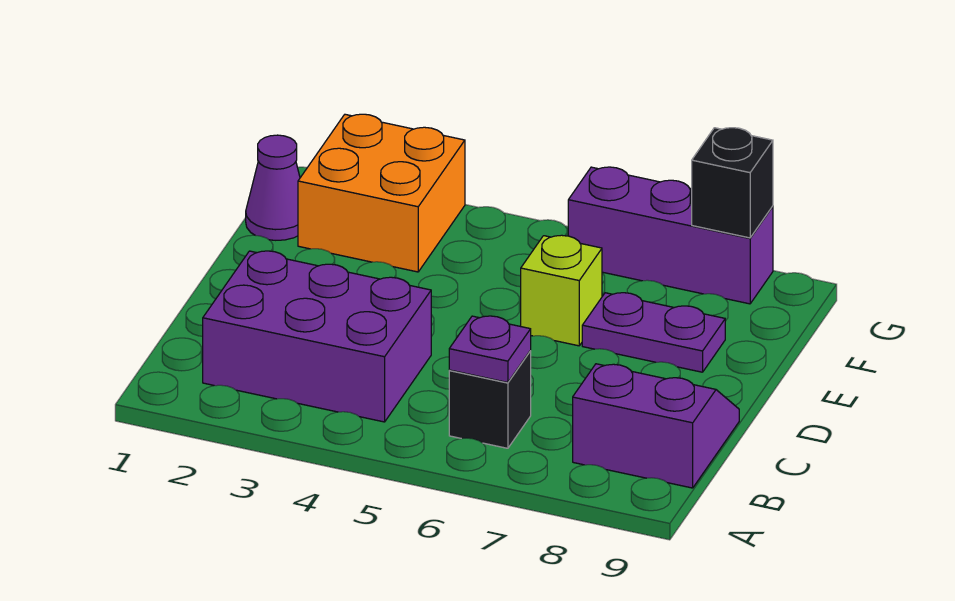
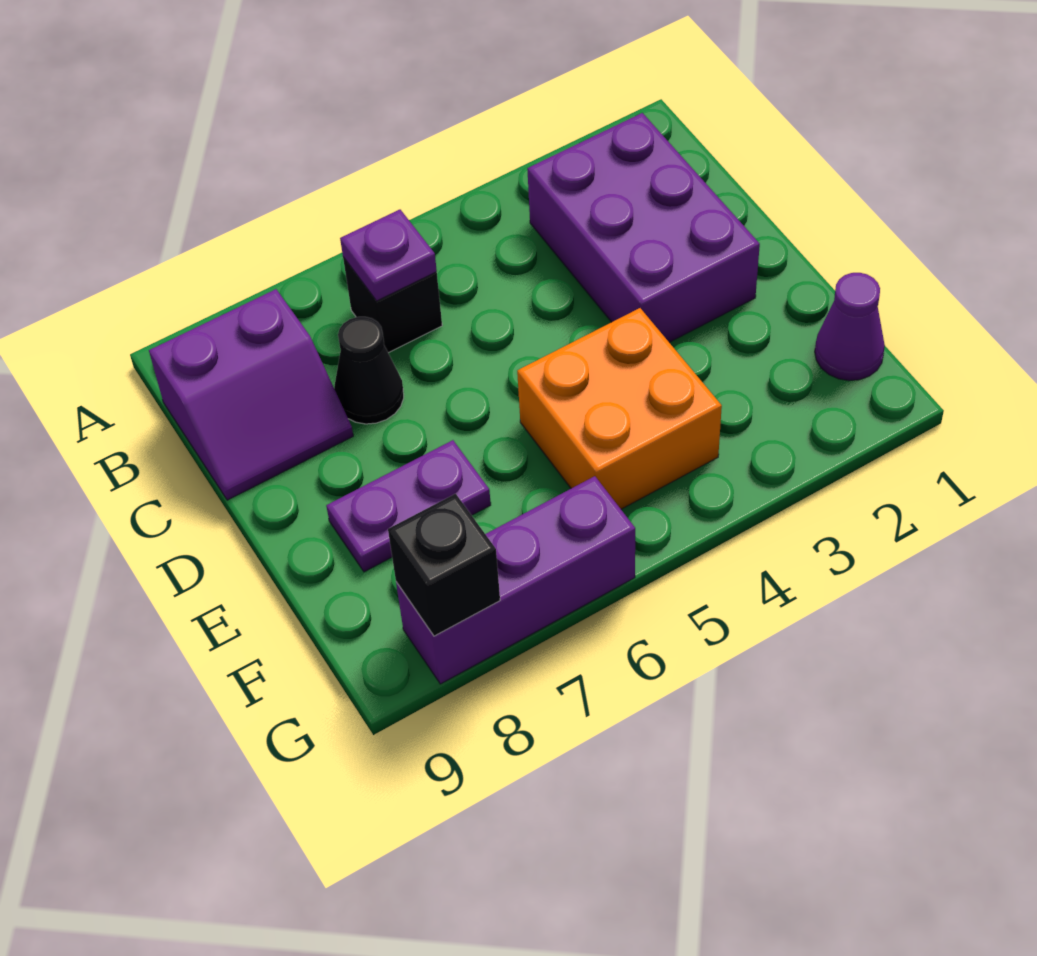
purple 2x3 brick [203,251,431,422] -> purple 2x3 brick turned to [527,113,760,342]
none -> black 1x1 cone [334,317,404,424]
lime 1x1 brick [521,235,602,346] -> none
orange 2x2 brick [298,114,465,272] -> orange 2x2 brick moved to [517,308,722,509]

